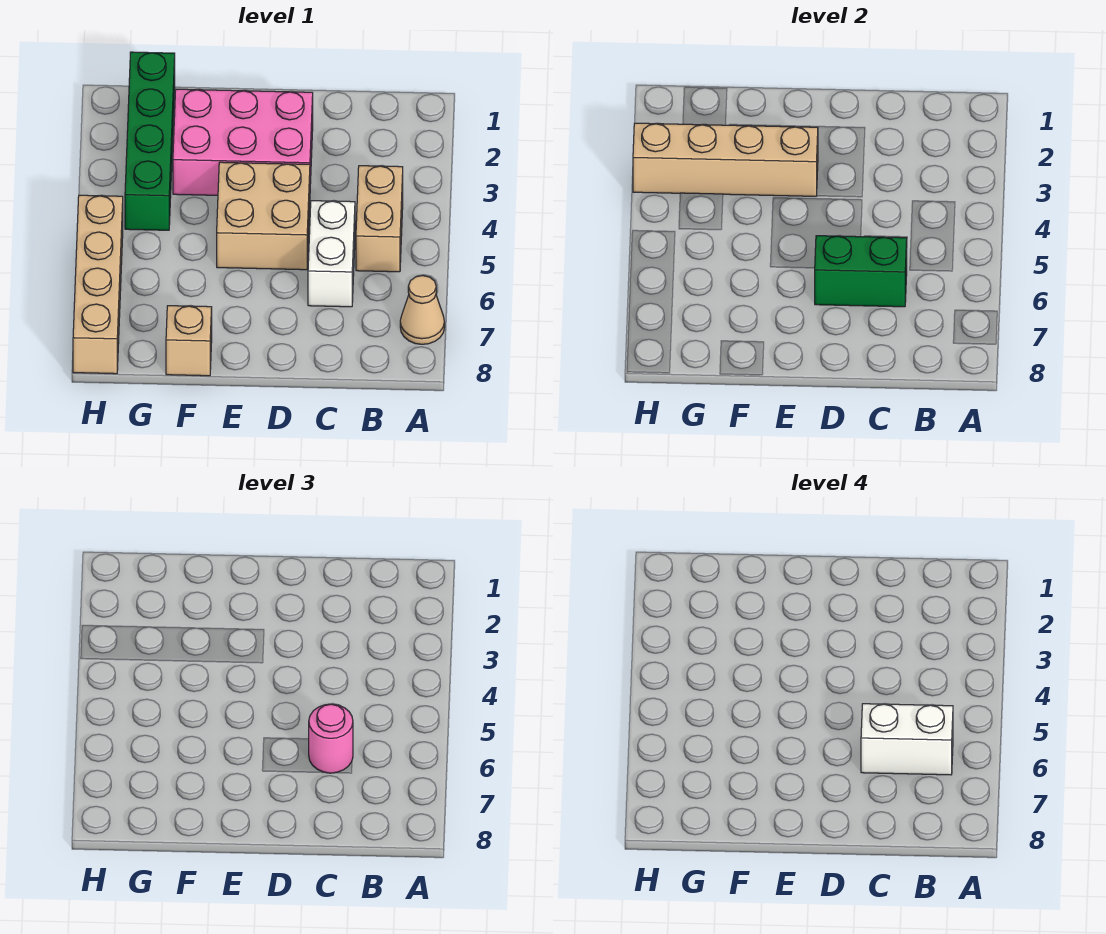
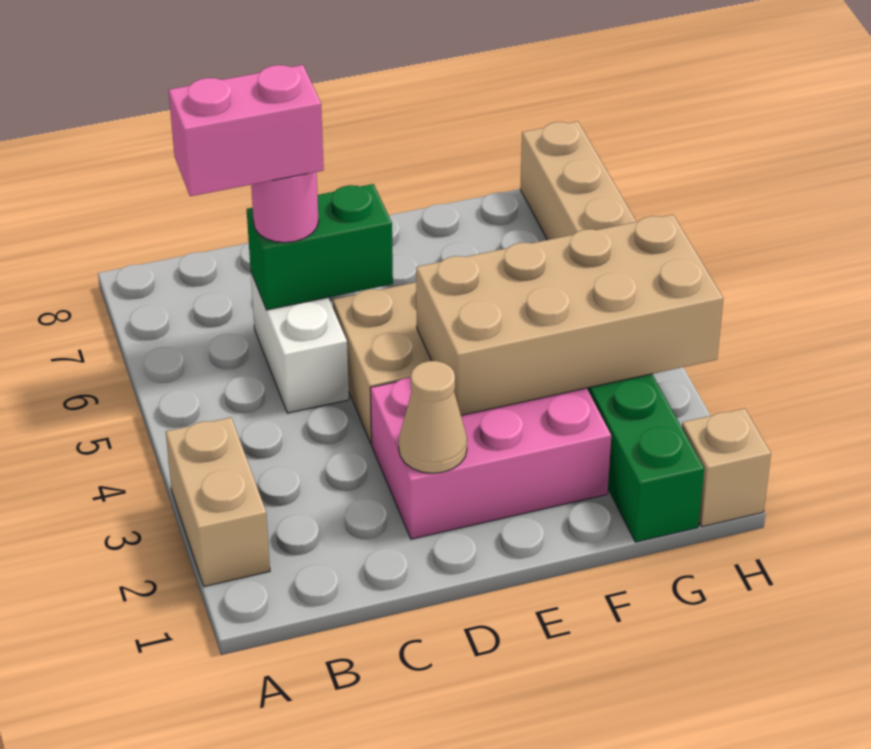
tan 1x1 cone [400,276,445,344] -> tan 1x1 cone moved to [399,361,467,473]
tan 1x2 brick [356,166,403,272] -> tan 1x2 brick moved to [166,417,270,587]
white 1x2 brick [861,704,953,775] -> pink 1x2 brick [169,65,324,196]
tan 1x4 brick [633,123,818,196] -> tan 2x4 brick [416,214,723,415]
tan 1x1 brick [166,306,212,376] -> tan 1x1 brick moved to [682,408,771,527]

